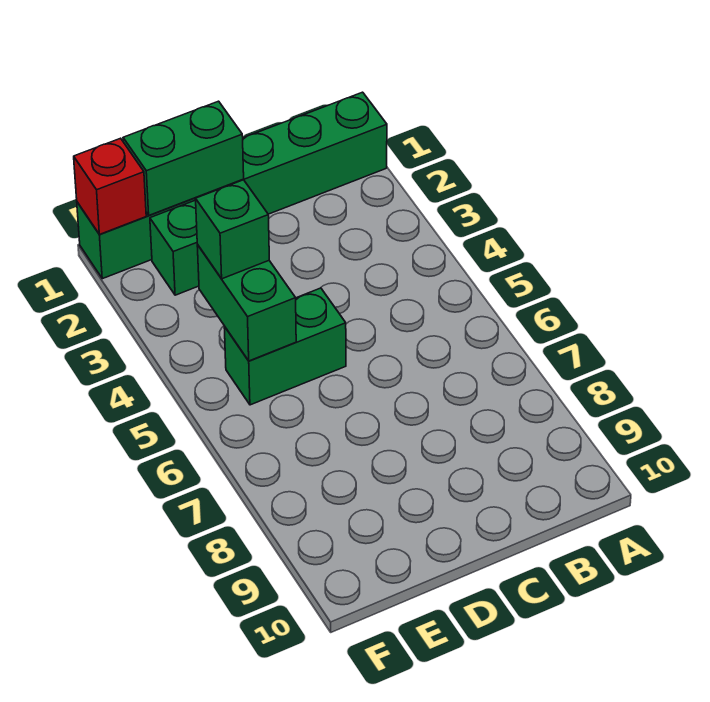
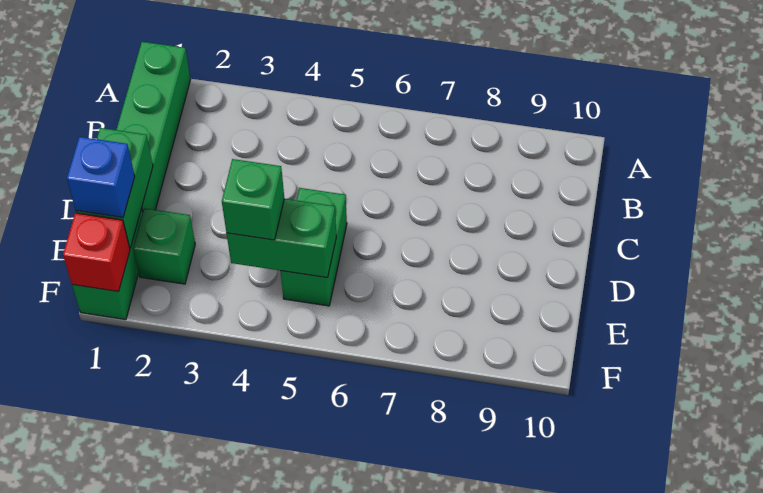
none -> blue 1x1 brick [67,137,135,218]

